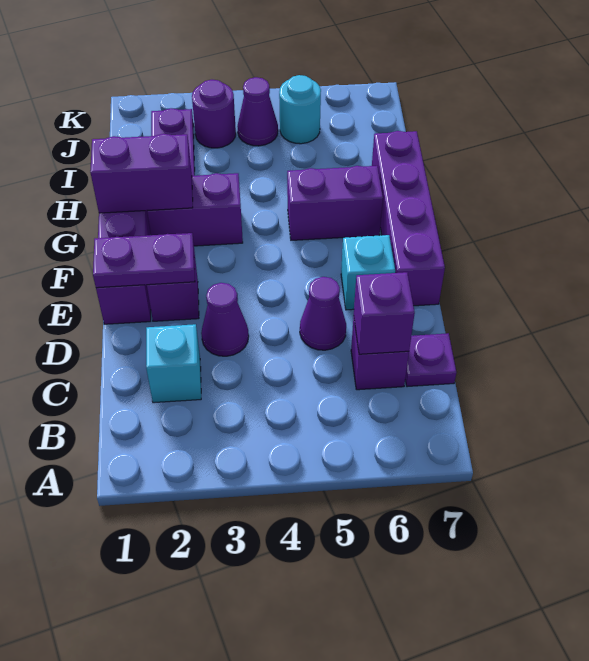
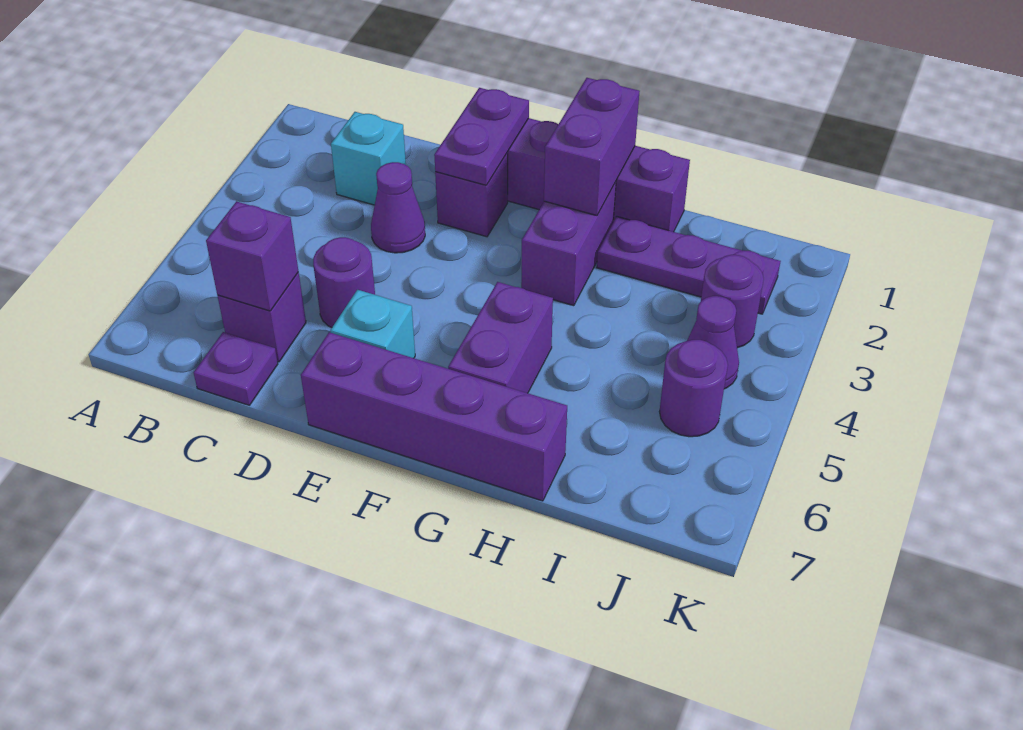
purple 1x1 cone [300,277,346,350] -> purple 1x1 round brick [313,237,375,327]
cyan 1x1 round brick [279,75,321,144] -> purple 1x1 round brick [659,340,728,437]

